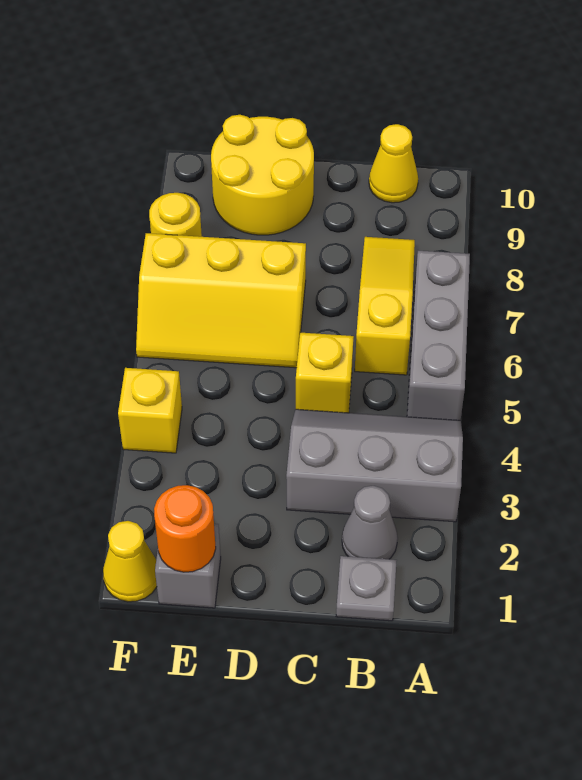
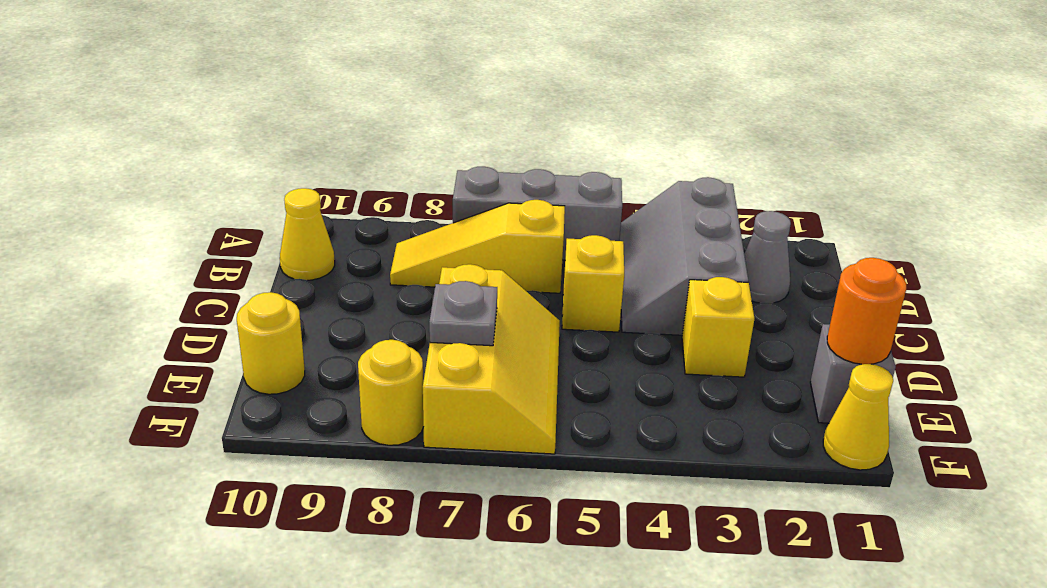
grey 1x1 plate [336,556,397,621] -> grey 1x1 plate moved to [429,281,497,346]
yellow 2x2 round brick [211,115,314,235] -> yellow 1x1 round brick [237,292,305,394]
yellow 1x1 brick [118,368,182,453] -> yellow 1x1 brick moved to [682,277,754,377]

